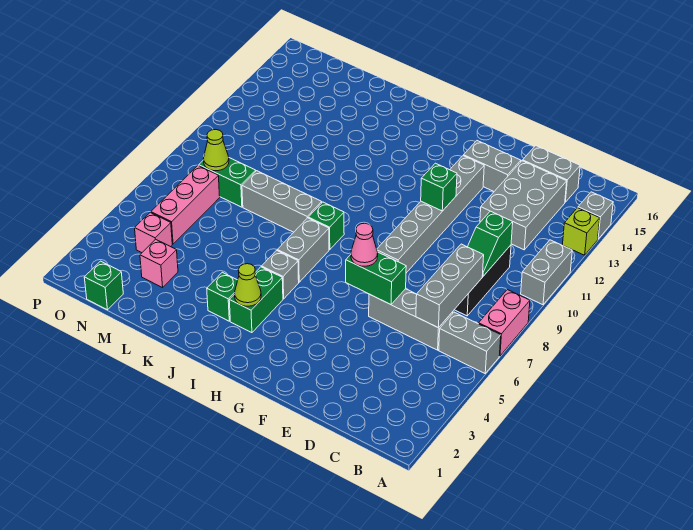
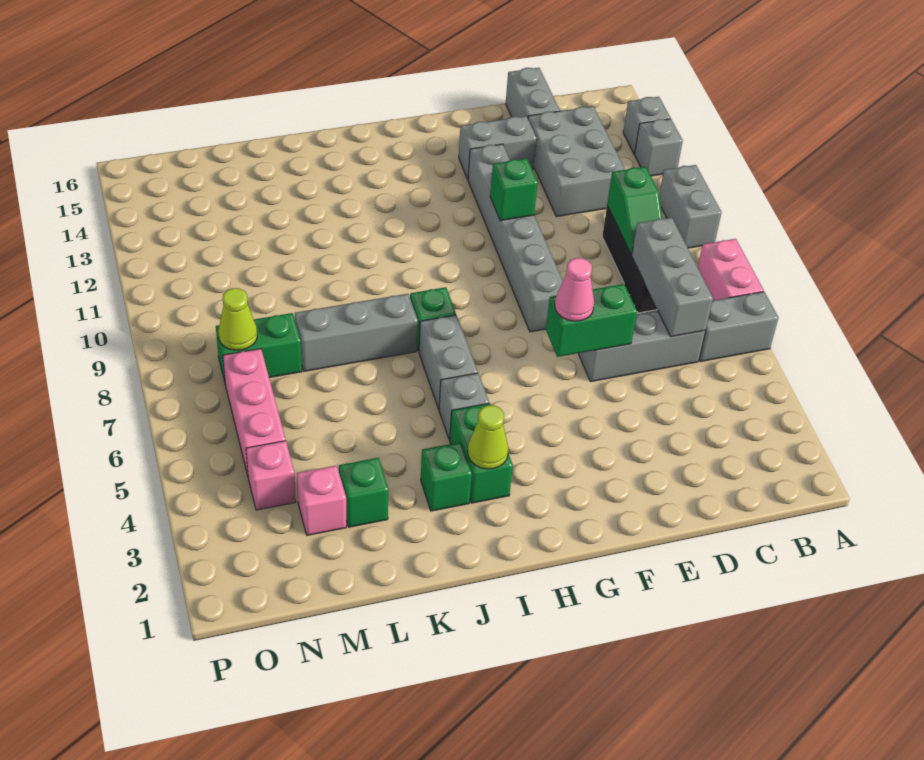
lime 1x1 brick [563,208,600,255] -> grey 1x1 brick [635,119,683,176]
grey 1x2 brick [523,146,580,202] -> grey 1x2 brick turned to [506,68,560,117]
green 1x1 brick [84,261,123,310] -> green 1x1 brick moved to [339,458,389,527]

